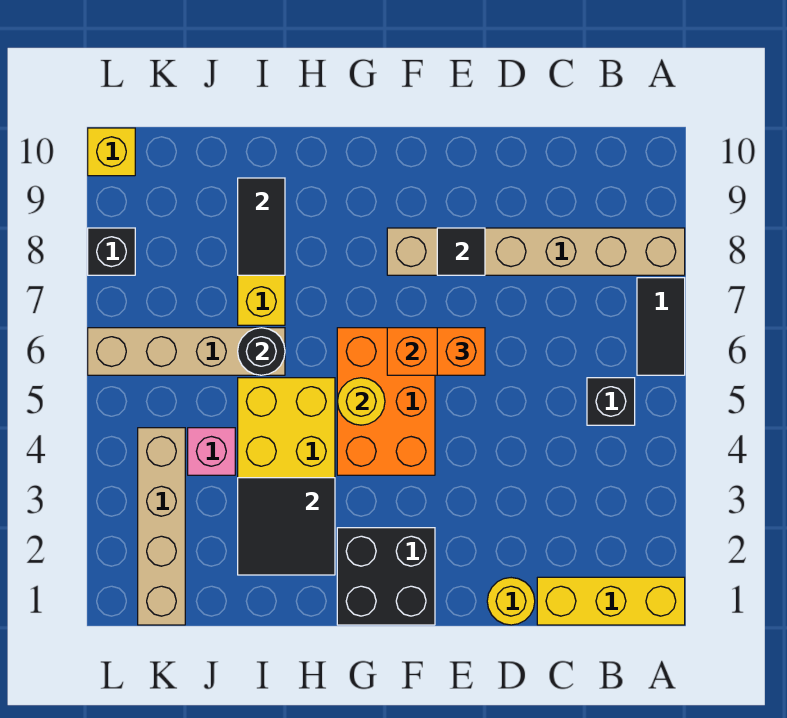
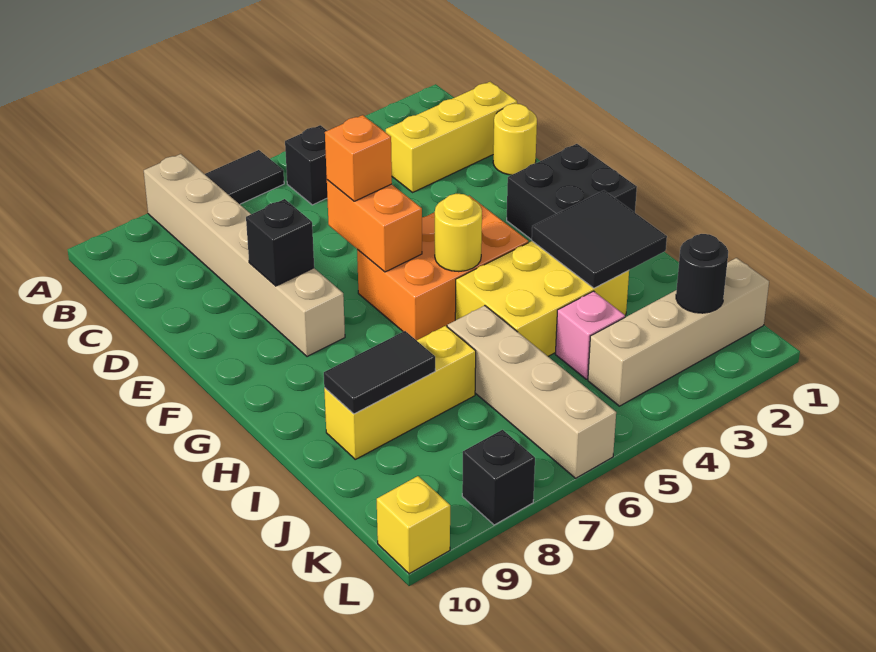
yellow 1x3 brick [537,577,685,625] -> yellow 1x3 brick turned to [386,82,517,192]
black 1x1 tile [437,228,485,275] -> black 1x1 brick [246,199,314,286]
black 1x1 round brick [238,328,285,375] -> black 1x1 round brick moved to [676,234,728,313]

